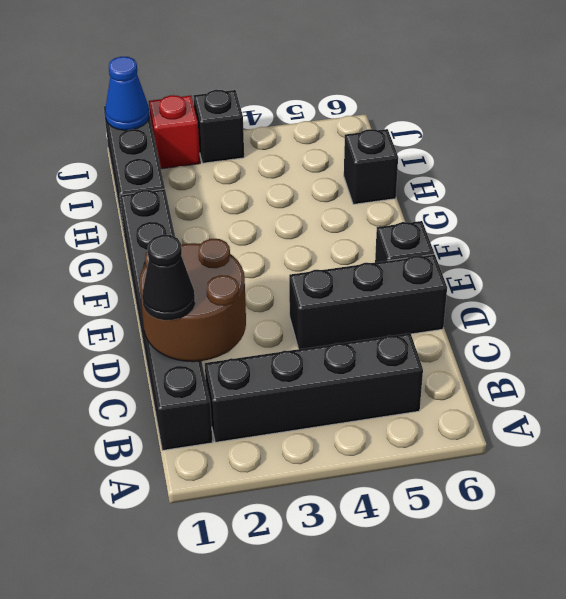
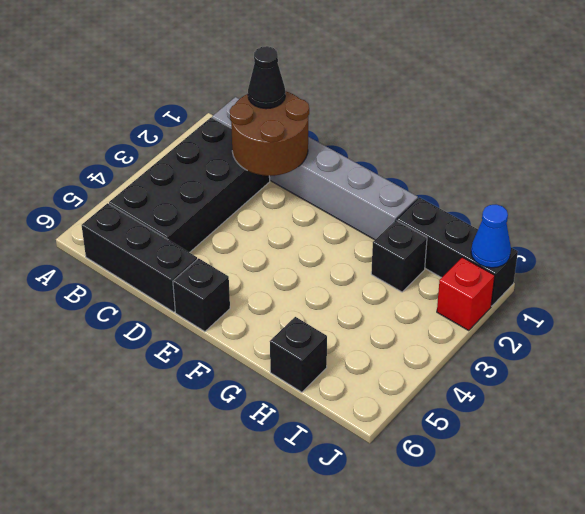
black 1x6 brick [120,189,213,450] -> grey 1x6 brick [212,97,418,240]
black 1x4 brick [205,333,423,442] -> black 2x4 brick [109,117,270,253]
black 1x3 brick [289,254,447,349] -> black 1x3 brick turned to [82,203,197,312]
black 1x1 brick [193,90,244,163] -> black 1x1 brick moved to [371,220,427,292]

